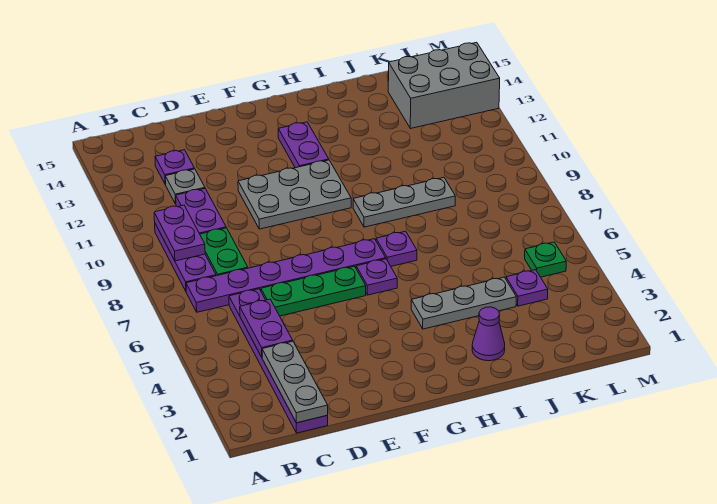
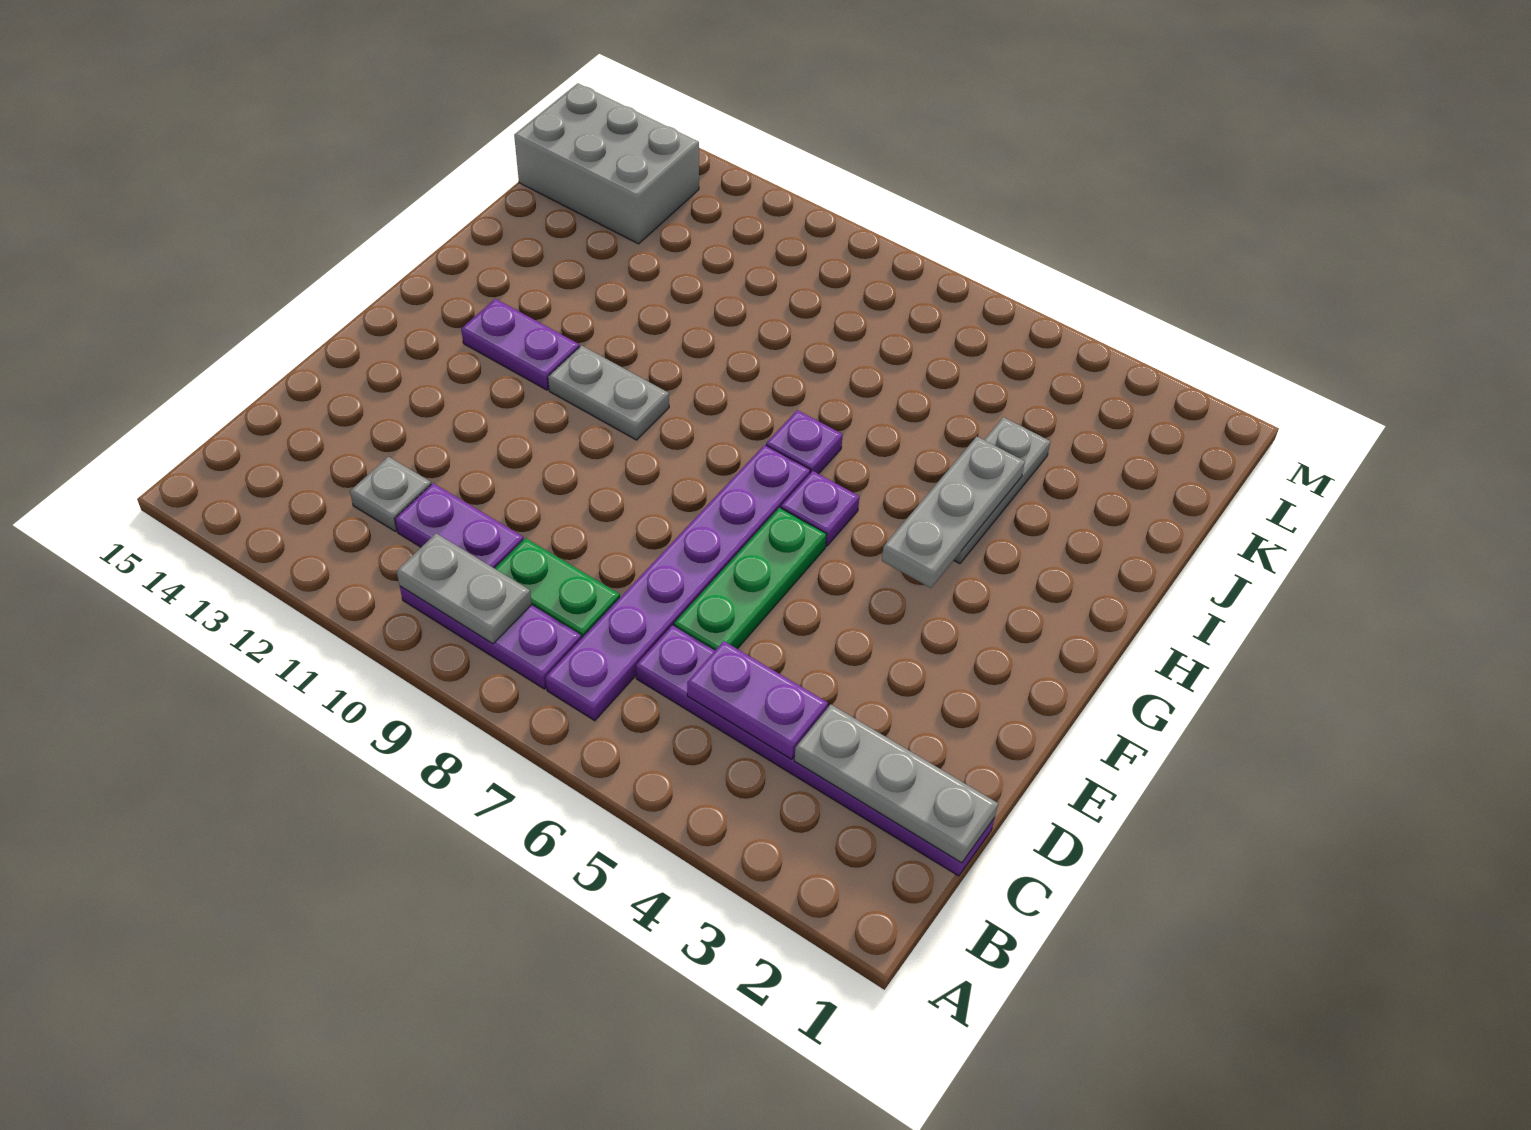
purple 1x2 plate [154,205,205,261] -> grey 1x2 plate [396,533,532,644]
purple 1x1 plate [155,150,194,184] -> none
grey 2x3 plate [238,160,351,229] -> grey 1x2 plate [548,346,669,440]
grey 1x3 plate [353,178,455,227] -> grey 1x3 plate moved to [882,437,1025,588]
purple 1x1 cone [472,307,505,361] -> none
purple 1x1 plate [506,270,548,306] -> none
grey 2x3 brick [388,42,500,129] -> grey 2x3 brick turned to [514,83,699,244]
green 1x1 plate [525,242,566,277] -> none

